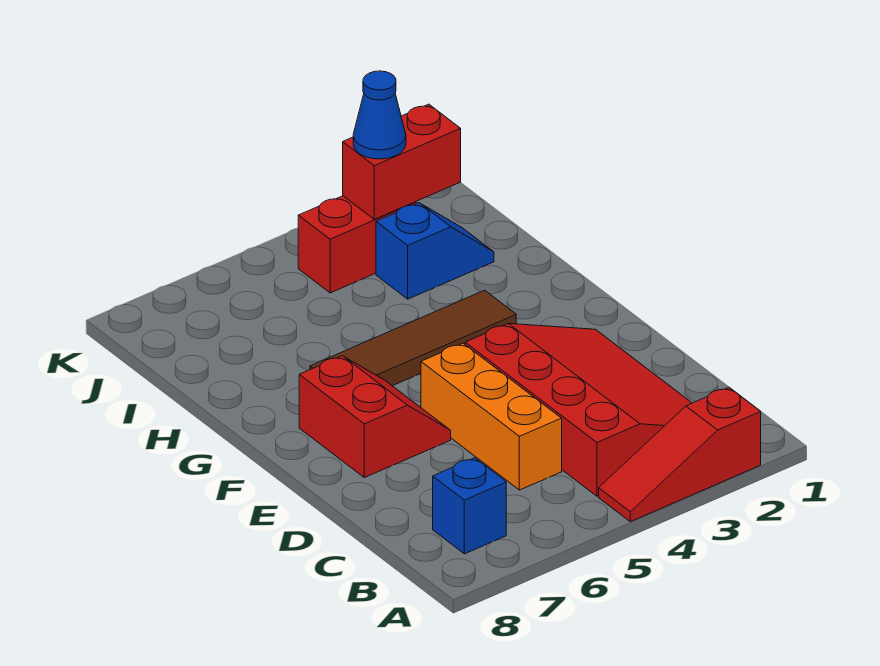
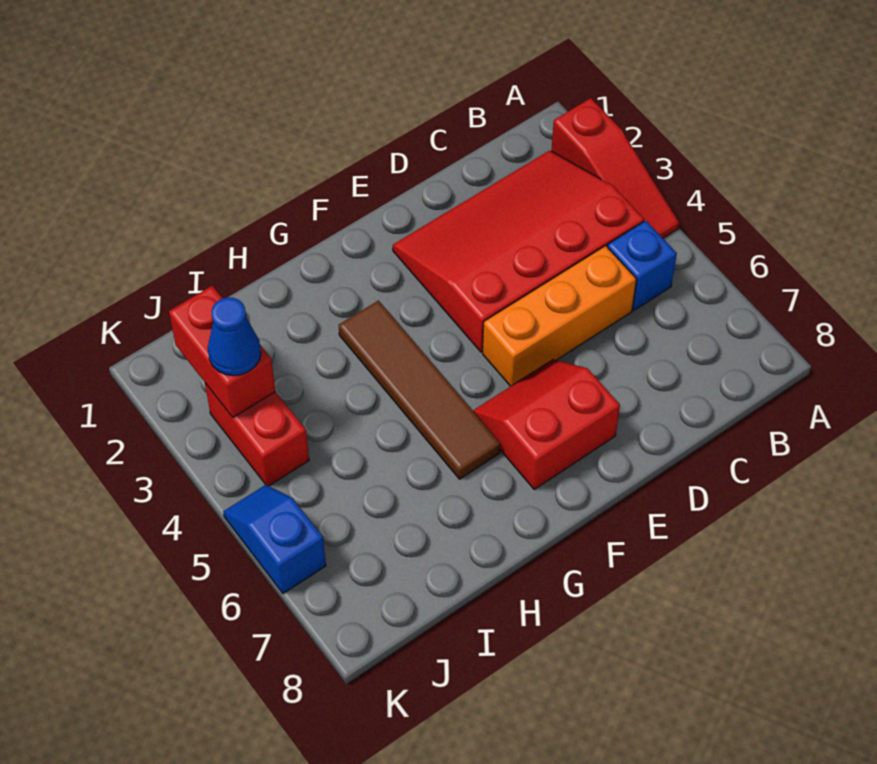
blue 1x1 brick [433,458,506,554] -> blue 1x1 brick moved to [607,221,677,310]
blue 1x2 slope [376,203,494,299] -> blue 1x2 slope moved to [223,485,326,594]

